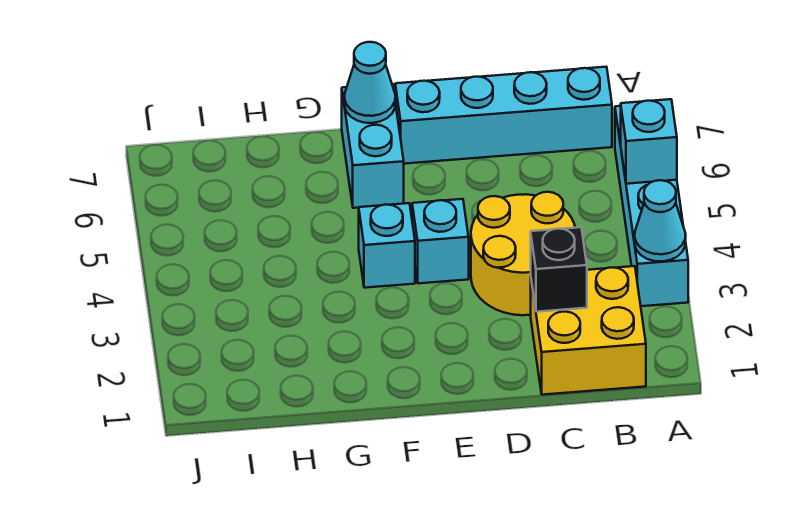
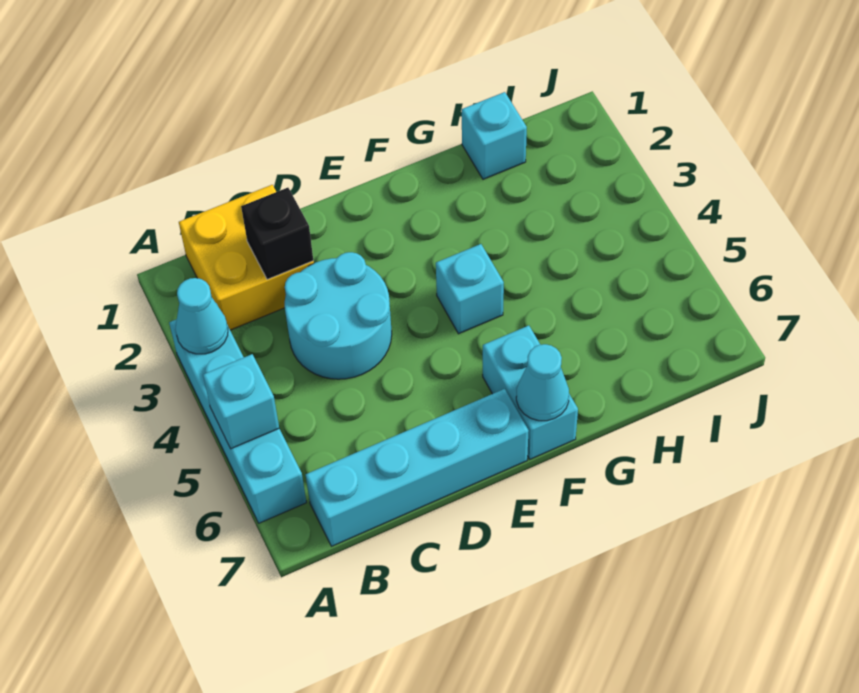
yellow 2x2 round brick [471,192,575,315] -> cyan 2x2 round brick [285,252,392,379]
cyan 1x1 brick [412,199,469,283] -> cyan 1x1 brick moved to [462,92,527,179]

